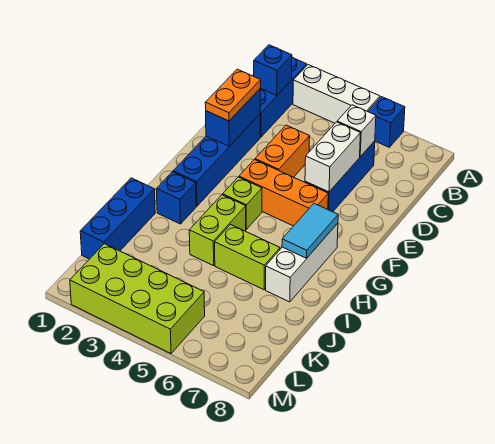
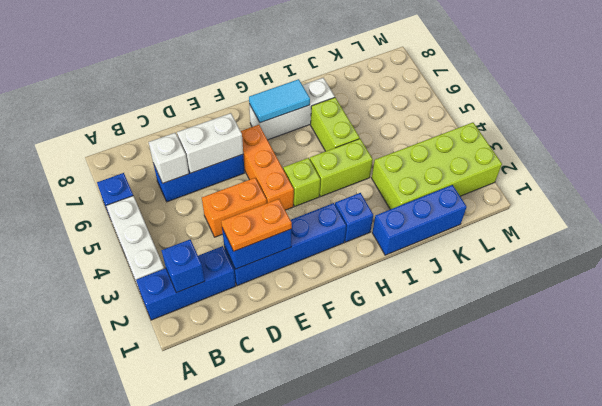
lime 2x4 brick [70,244,205,354] -> lime 2x4 brick turned to [372,122,502,209]

